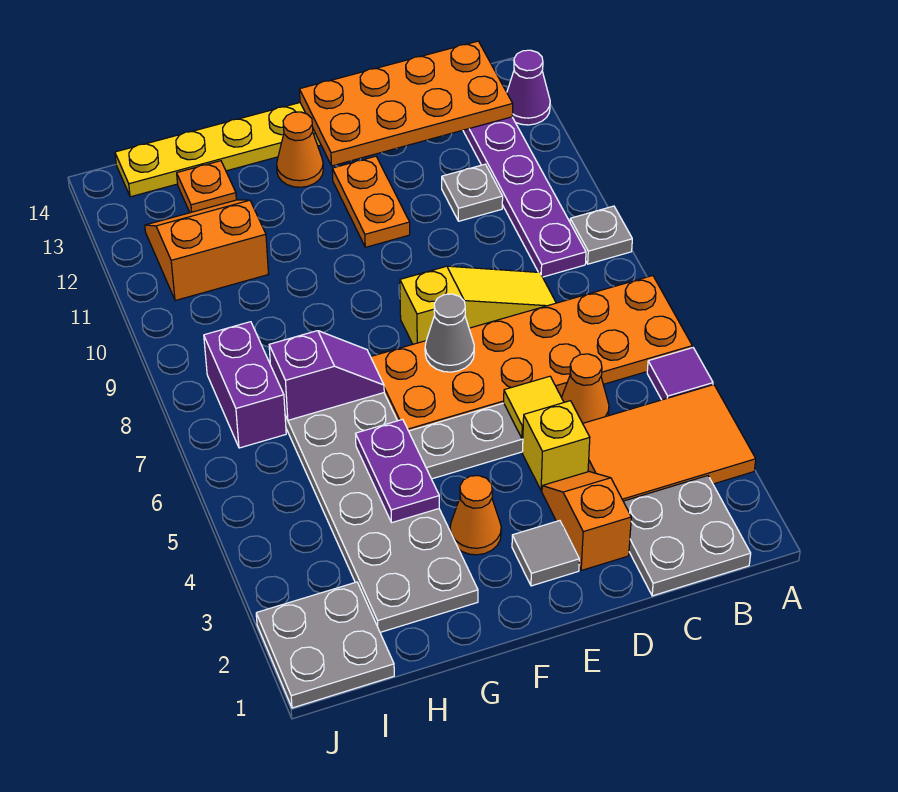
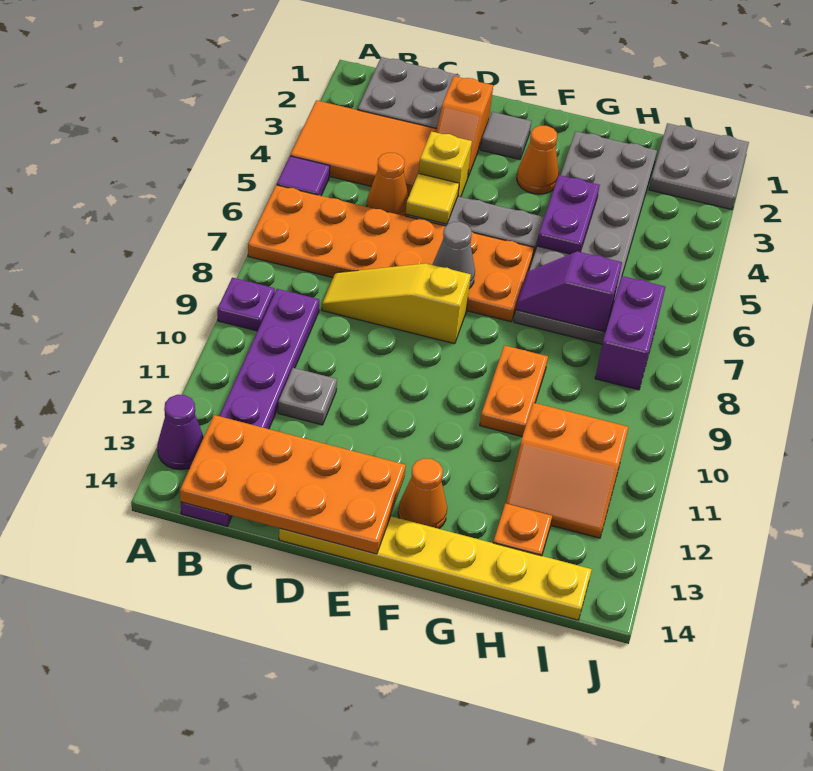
grey 1x1 plate [570,206,632,264] -> purple 1x1 plate [217,278,275,331]
orange 1x2 plate [332,156,410,247] -> orange 1x2 plate moved to [480,345,548,436]

